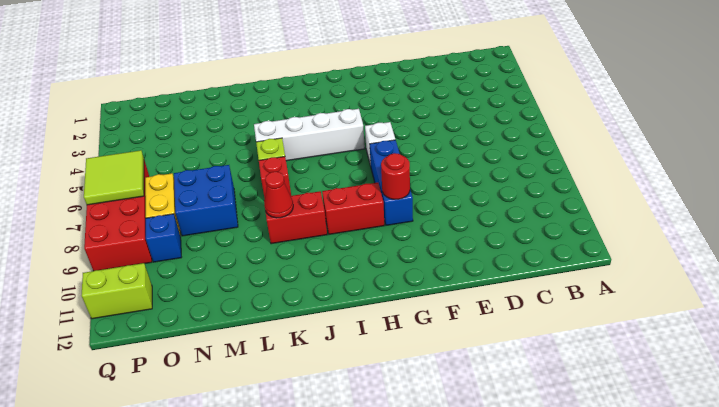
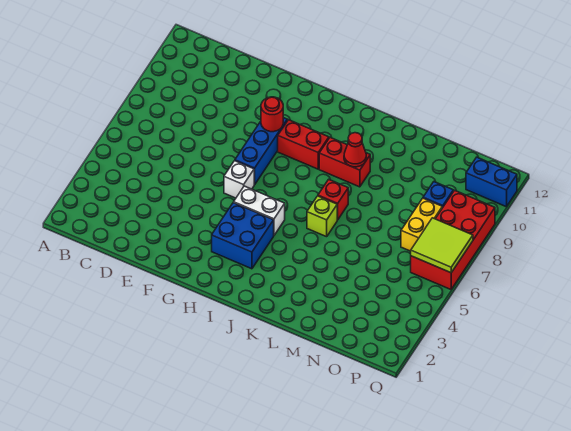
white 1x4 brick [254,109,365,161] -> white 1x2 brick [234,186,285,235]
blue 2x2 brick [174,165,238,236] -> blue 2x2 brick moved to [212,203,274,269]
lime 1x2 brick [81,263,152,319] -> blue 1x2 brick [466,157,517,207]

